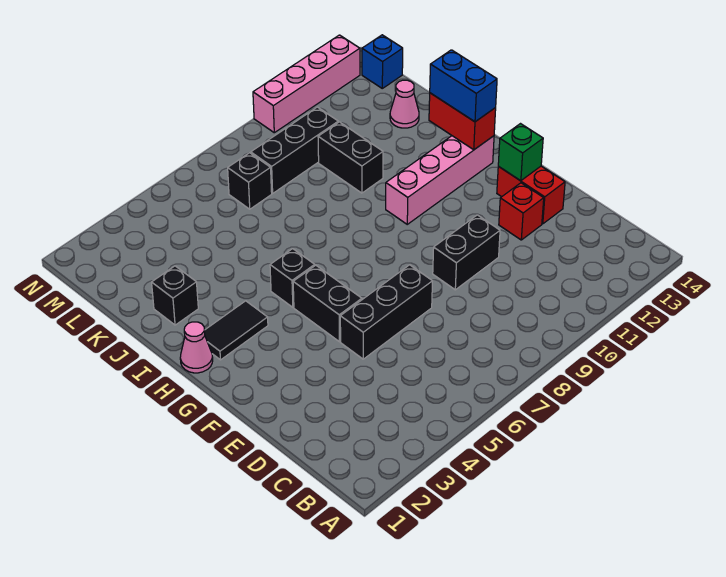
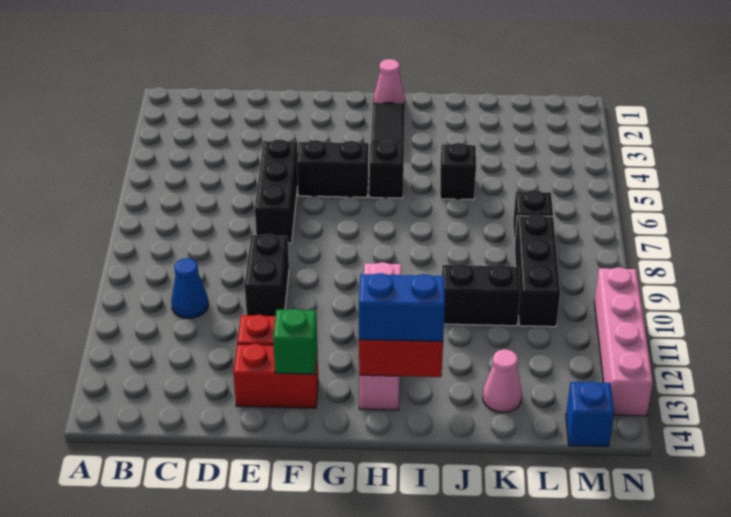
none -> blue 1x1 cone [171,258,208,318]
black 1x1 brick [152,266,198,325] -> black 1x1 brick moved to [440,143,476,200]

